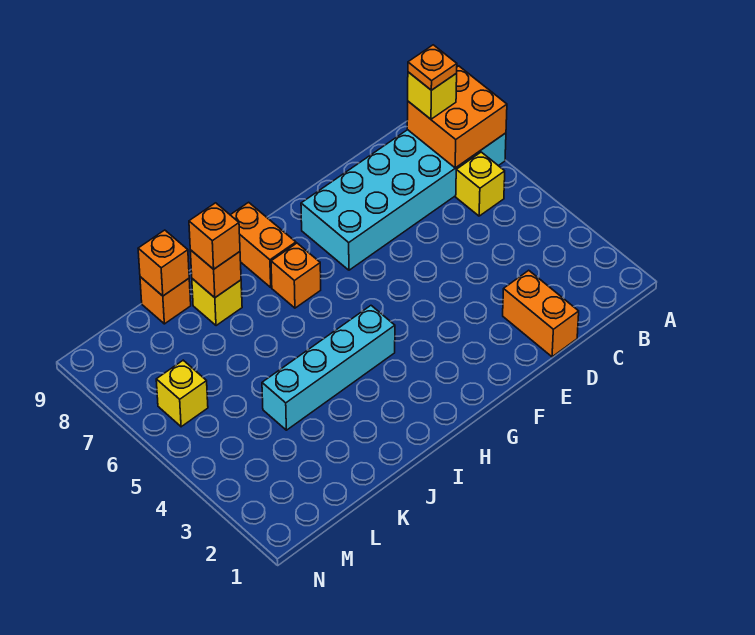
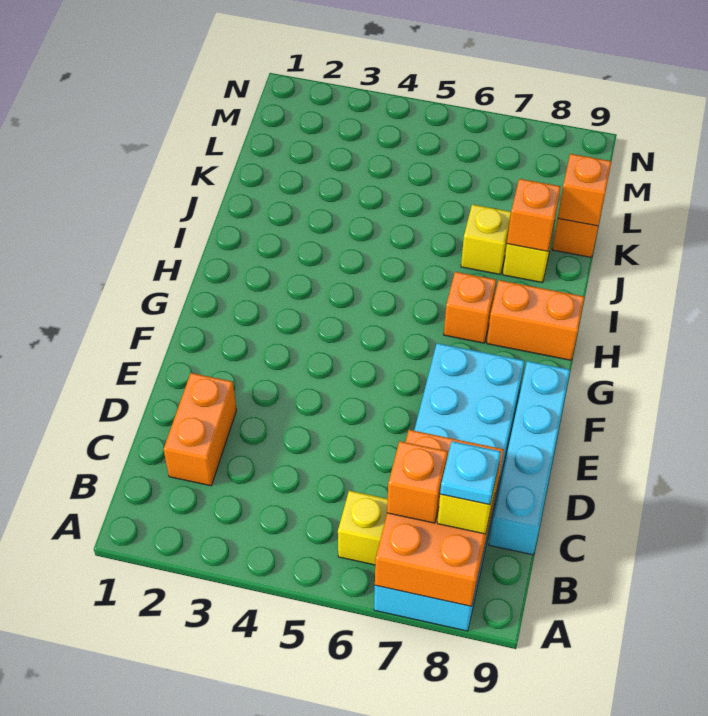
orange 2x2 brick [407,66,507,168] -> orange 2x3 brick [375,430,504,606]
orange 1x1 plate [408,45,457,90] -> cyan 1x1 plate [440,441,501,505]
orange 1x2 brick [503,270,579,357] -> orange 1x2 brick turned to [163,373,236,486]
cyan 1x4 brick [262,306,395,430] -> cyan 1x4 brick moved to [489,361,570,555]
orange 1x1 brick [189,203,240,269] -> orange 1x1 brick moved to [387,441,448,523]
yellow 1x1 brick [156,360,208,427] -> yellow 1x1 brick moved to [461,205,511,274]

